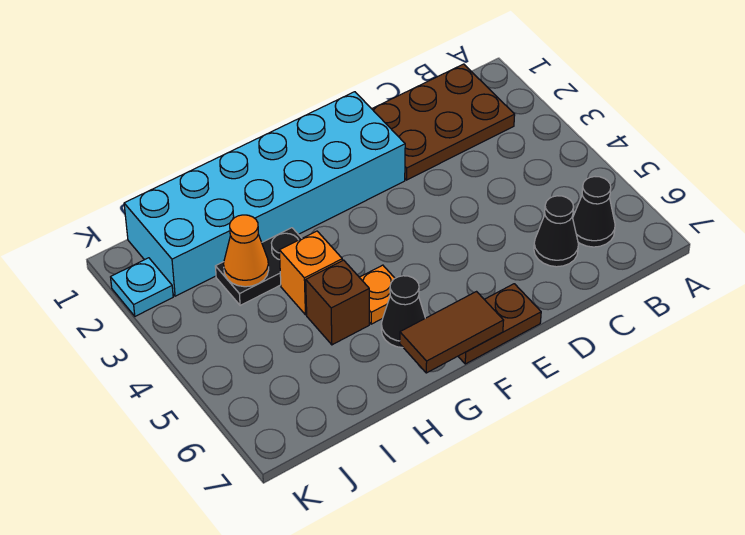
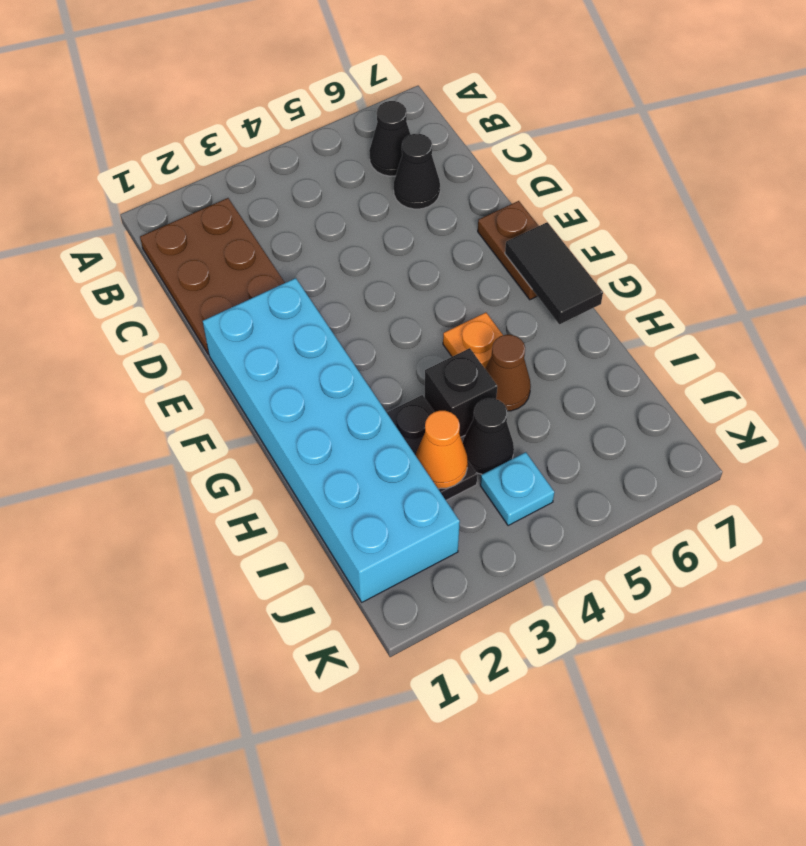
brown 1x2 tile [400,292,504,373] -> black 1x2 tile [505,222,603,324]
black 1x1 cone [381,276,425,348] -> black 1x1 cone moved to [463,398,514,474]
orange 1x1 brick [279,231,342,315] -> black 1x1 brick [425,348,497,437]
brown 1x1 brick [306,260,369,345] -> brown 1x1 cone [485,335,531,411]
cyan 1x1 plate [111,258,173,316] -> cyan 1x1 plate moved to [480,452,554,526]

